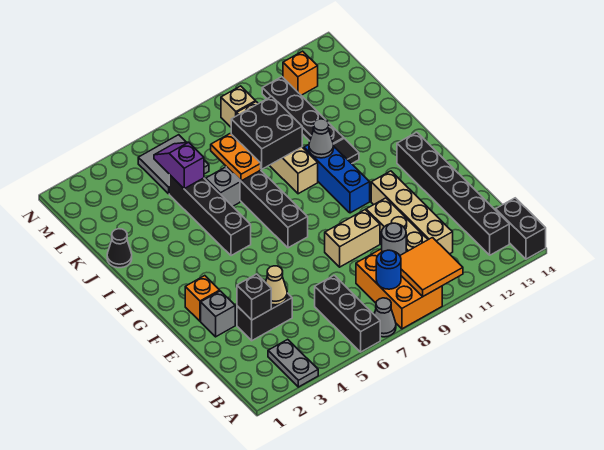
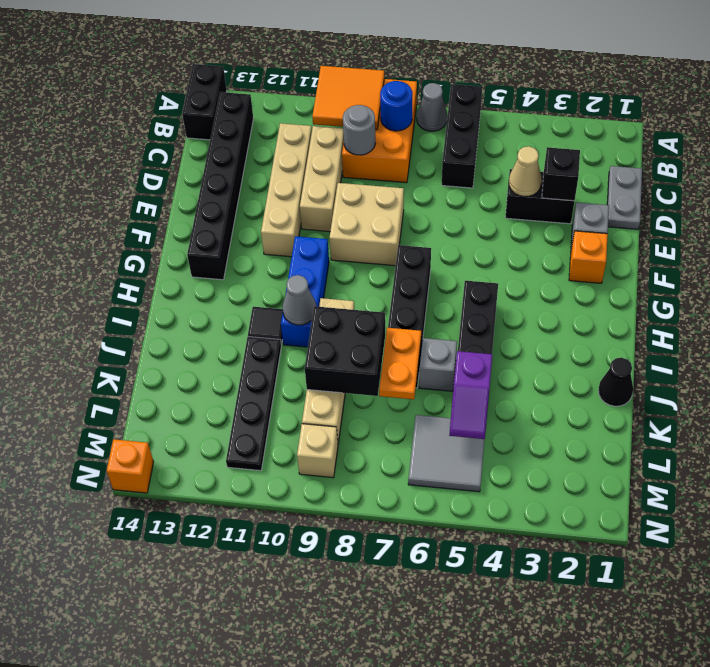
grey 1x2 plate [268,339,318,387] -> grey 1x2 plate moved to [607,166,642,229]
tan 1x2 brick [325,210,380,267] -> tan 2x2 brick [330,183,404,266]
orange 1x1 brick [283,51,318,95] -> orange 1x1 brick moved to [107,439,154,493]

